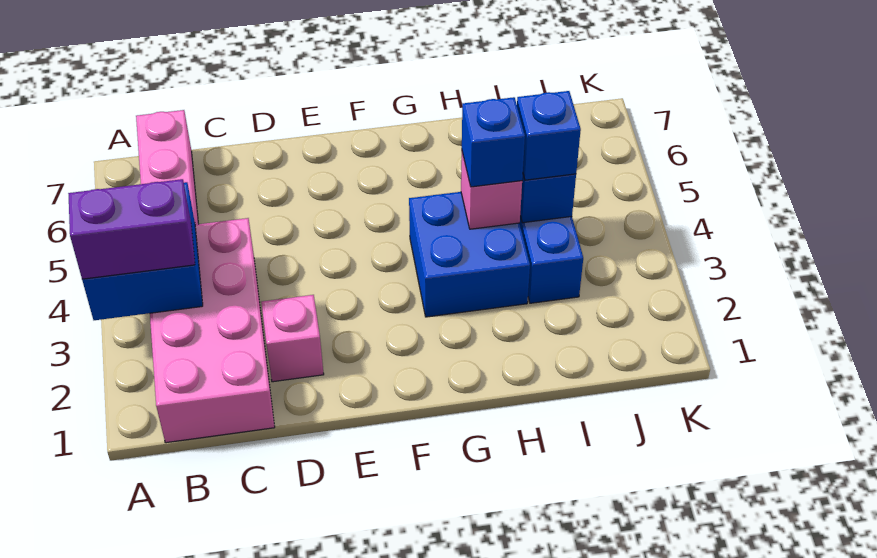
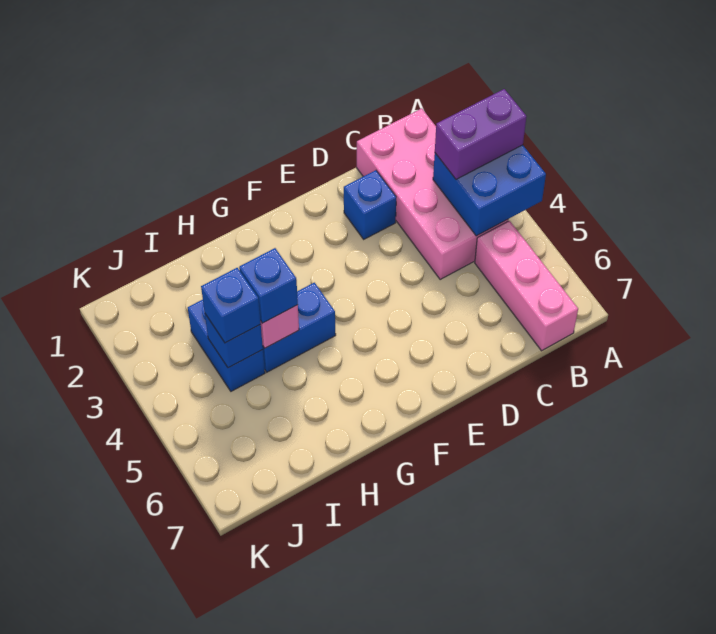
pink 1x1 brick [261,295,324,382] -> blue 1x1 brick [344,170,396,239]
blue 2x2 brick [409,192,530,317] -> blue 1x2 brick [263,283,336,372]

